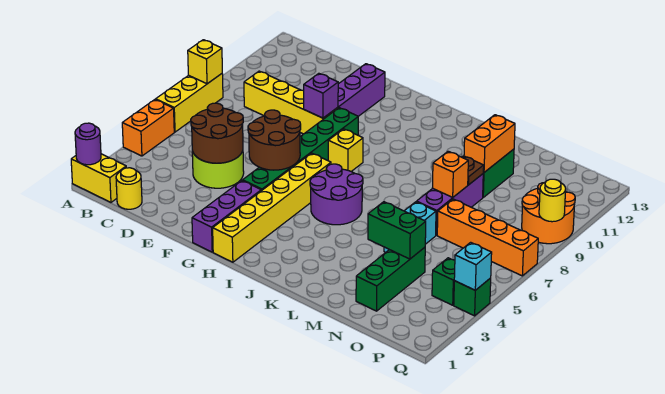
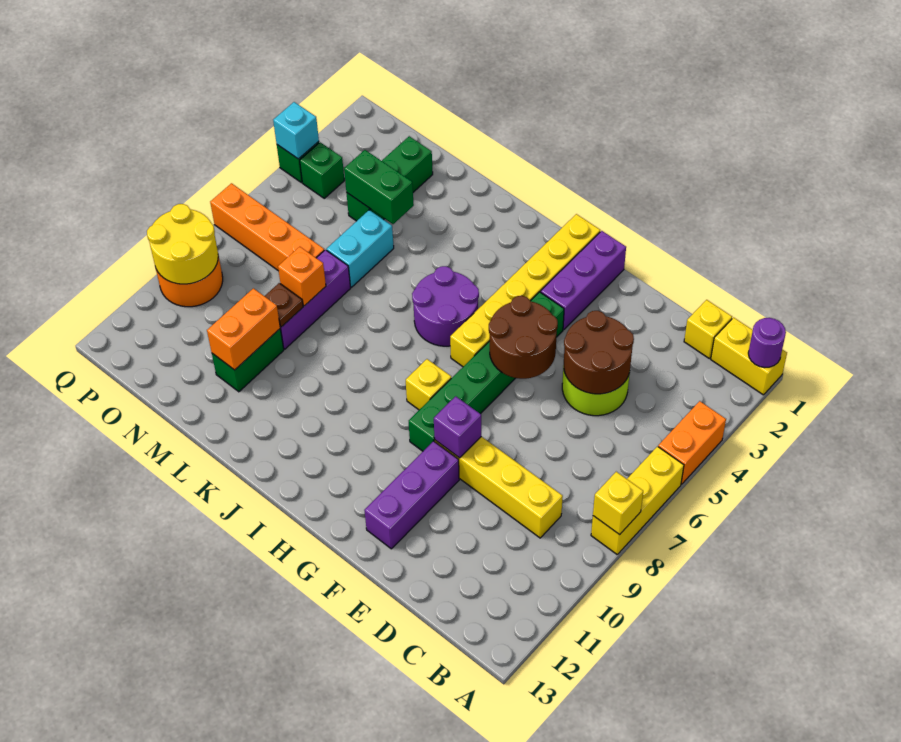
yellow 1x1 round brick [116,168,142,209] -> yellow 1x1 brick [684,300,732,358]
yellow 1x1 round brick [539,179,566,222] -> yellow 2x2 round brick [147,204,218,284]

